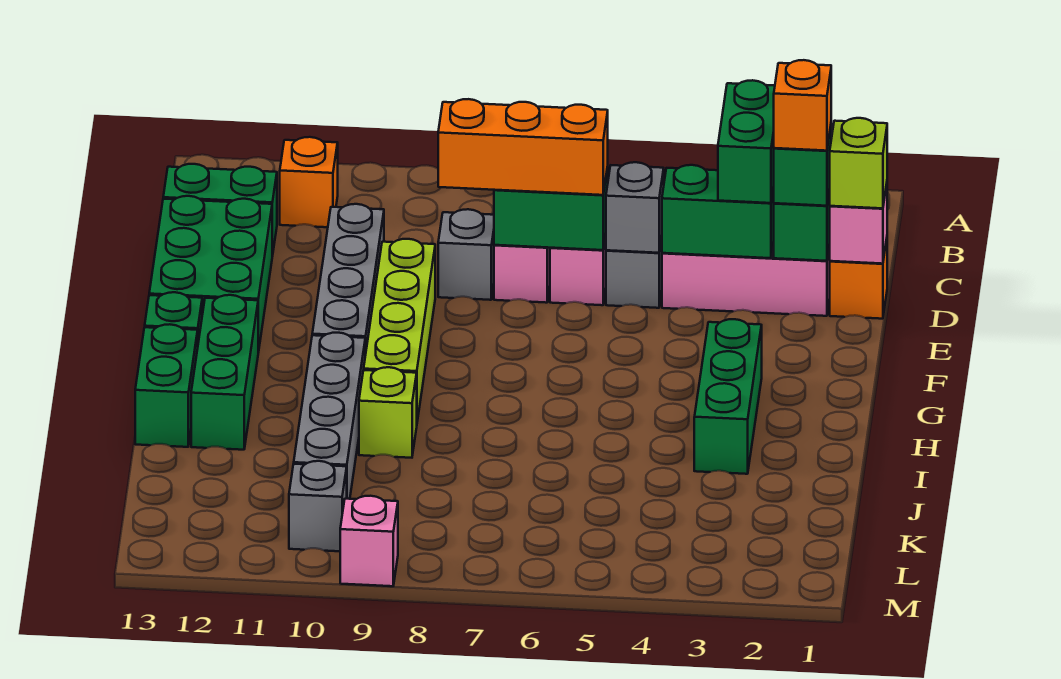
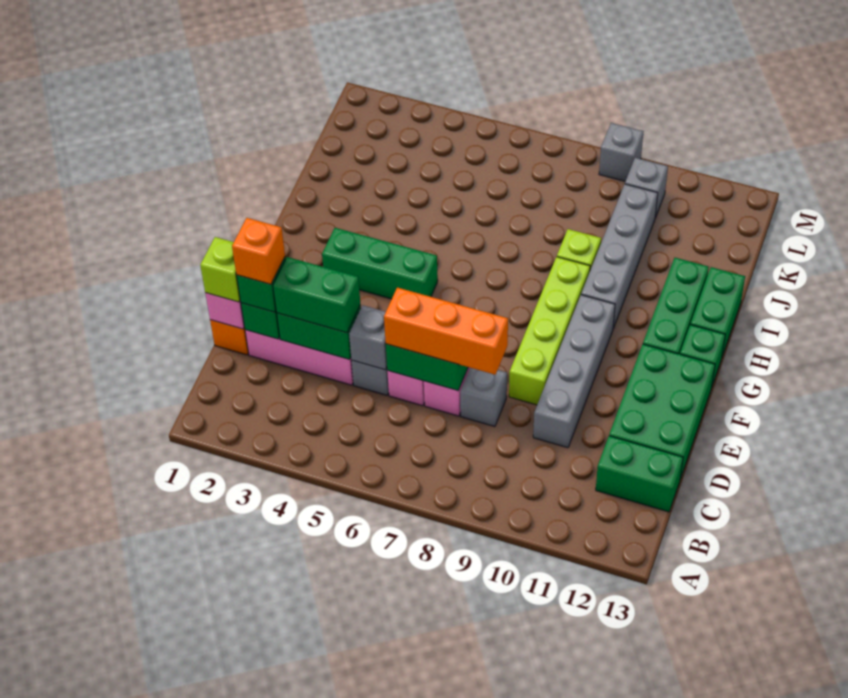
orange 1x1 brick [280,137,338,227] -> none
green 1x2 brick [718,80,775,203] -> green 1x2 brick turned to [273,257,360,333]
green 1x3 brick [694,319,762,474] -> green 1x3 brick turned to [322,228,438,299]
pink 1x1 brick [340,496,398,586] -> grey 1x1 brick [599,123,643,181]

